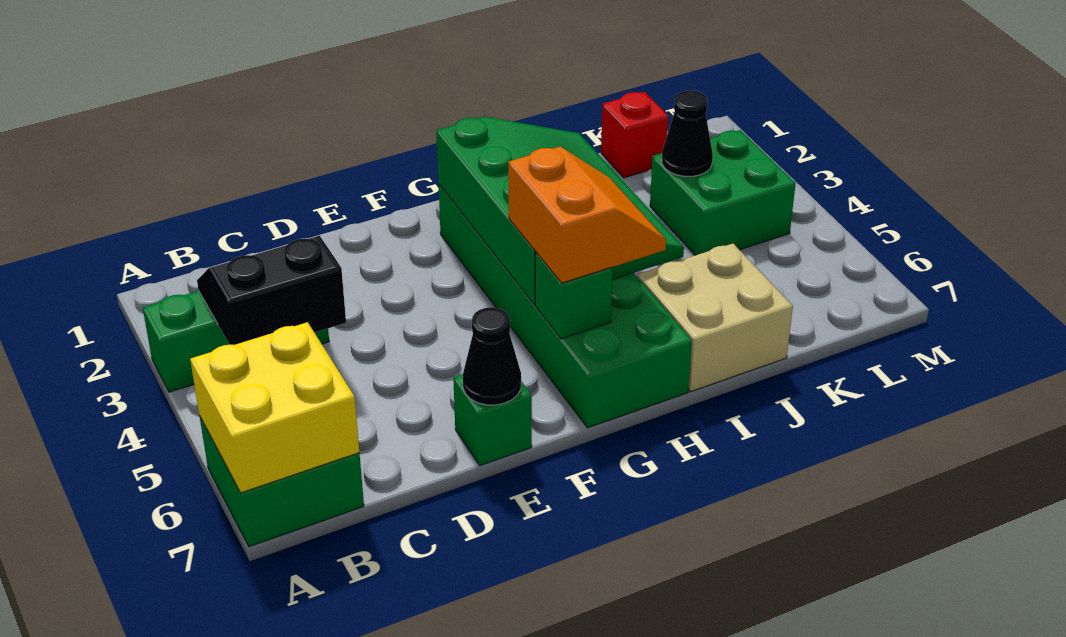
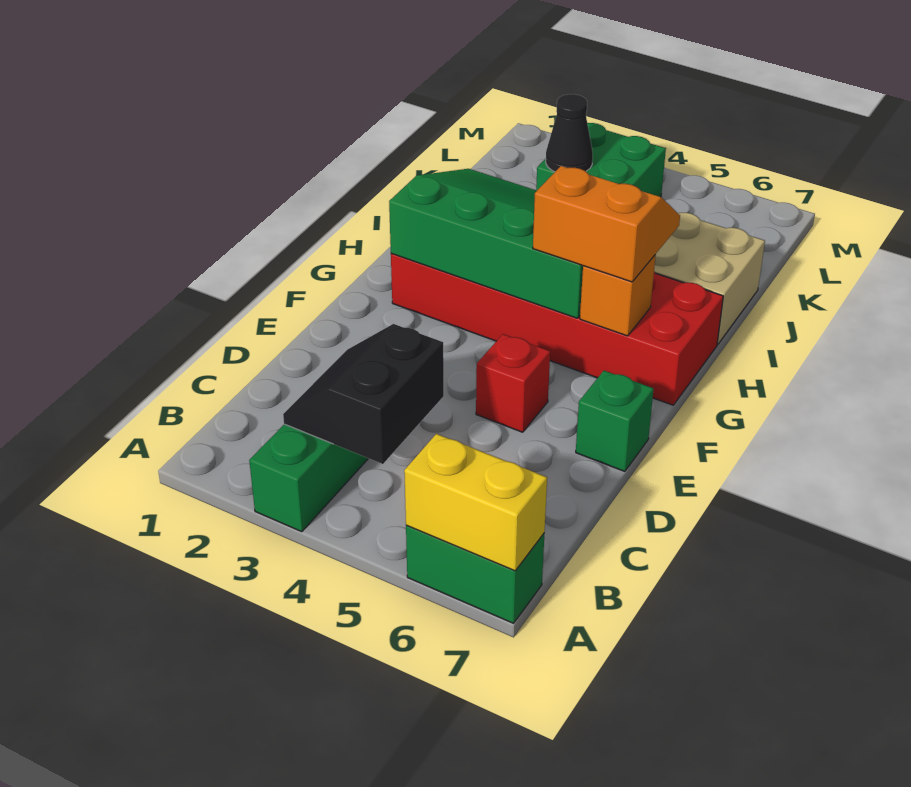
green 2x2 brick [200,417,364,547] -> green 1x2 brick [406,525,544,623]
yellow 2x2 brick [190,322,359,493] -> yellow 1x2 brick [404,434,547,571]
black 1x1 cone [463,307,521,405] -> none
green 2x6 brick [438,184,692,428] -> red 2x6 brick [391,254,723,405]
green 1x1 brick [535,252,613,339] -> orange 1x1 brick [580,255,655,336]
red 1x1 brick [601,92,668,178] -> red 1x1 brick moved to [476,334,550,432]

